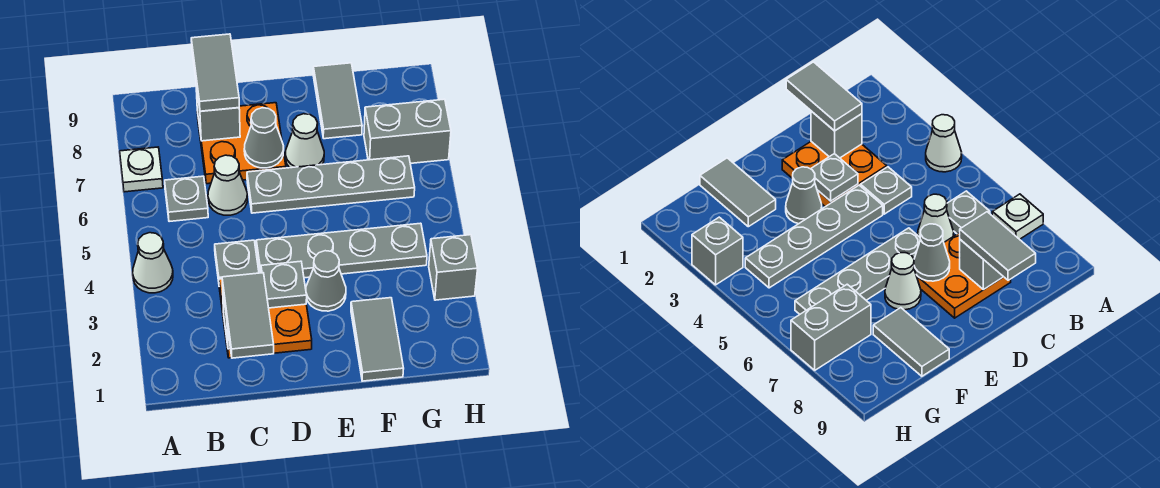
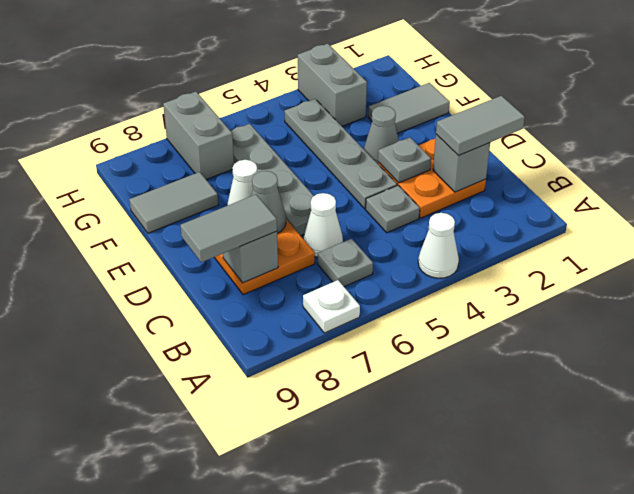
grey 1x1 brick [429,235,478,300] -> grey 1x2 brick [298,44,367,126]

